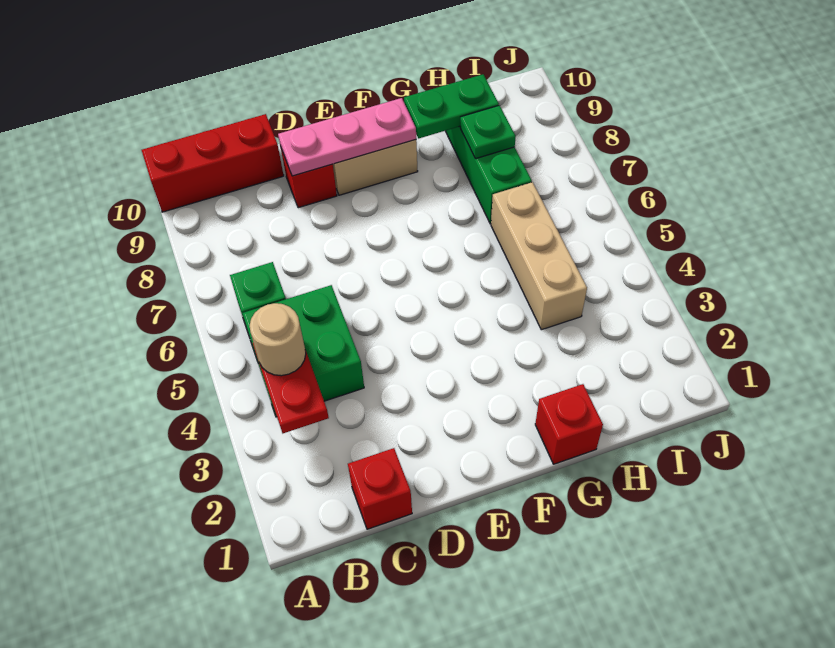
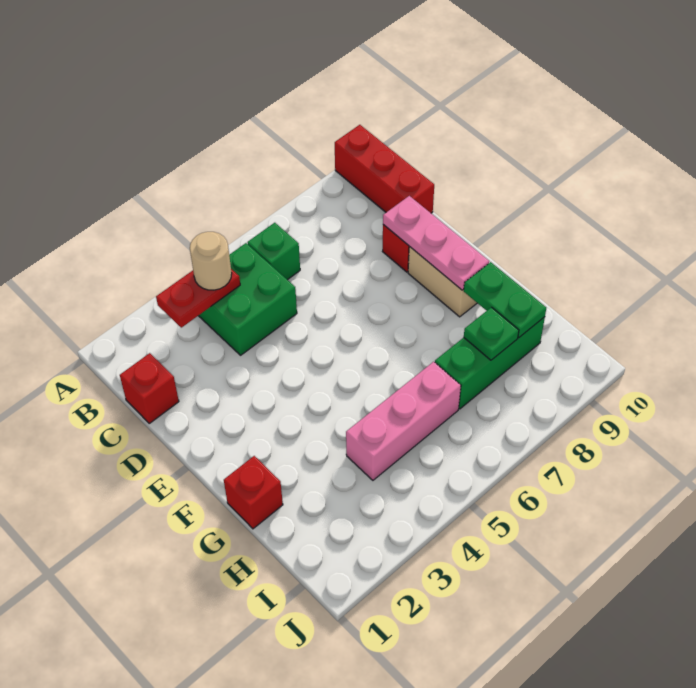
tan 1x3 brick [491,182,587,330] -> pink 1x3 brick [346,362,461,480]

